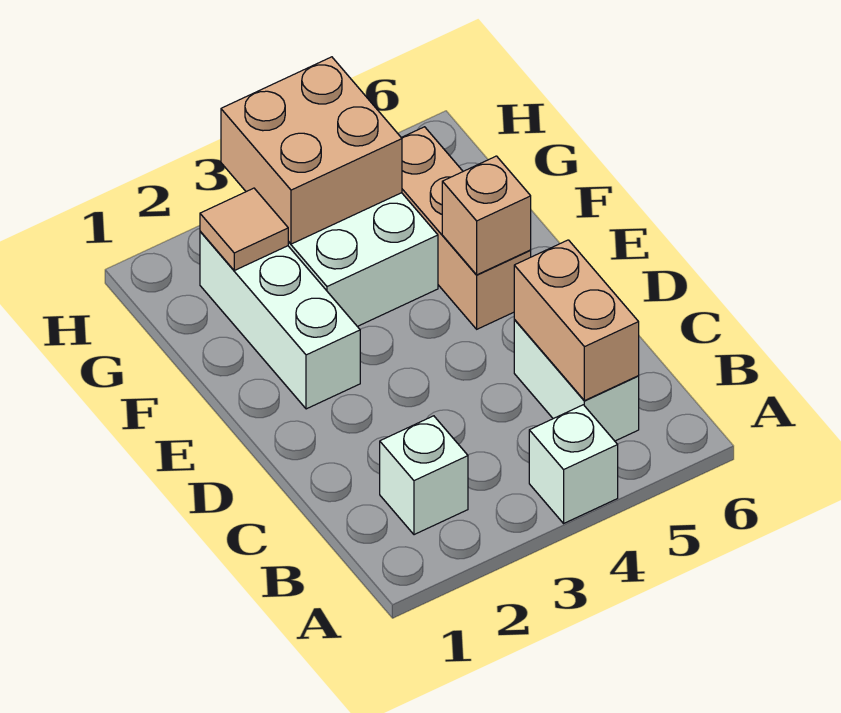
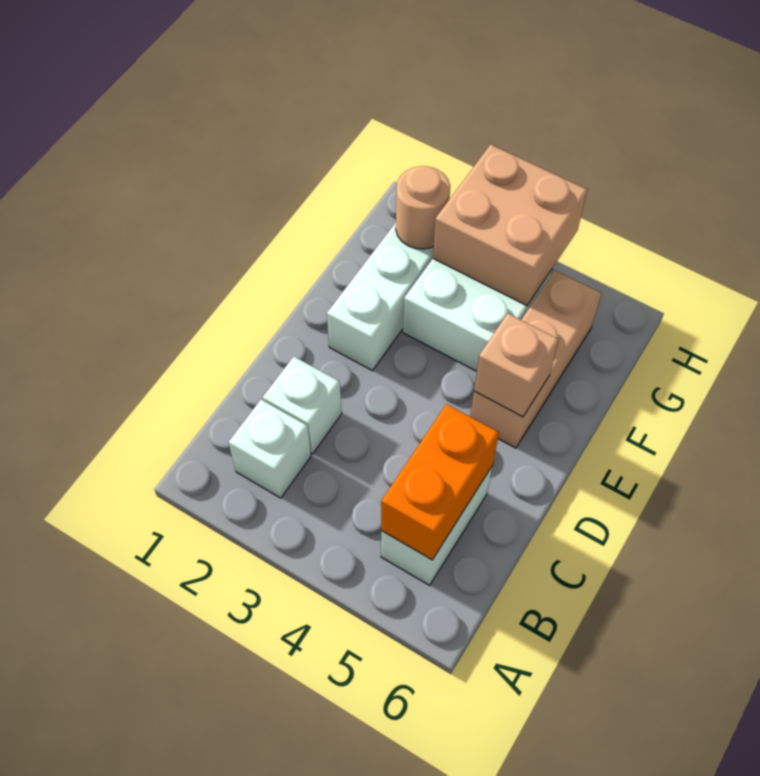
white 1x1 brick [529,405,618,523] -> white 1x1 brick moved to [263,357,342,454]
tan 1x2 brick [514,240,639,401] -> orange 1x2 brick [381,404,499,560]
tan 1x1 tile [200,188,288,270] -> tan 1x1 round brick [396,166,450,249]

